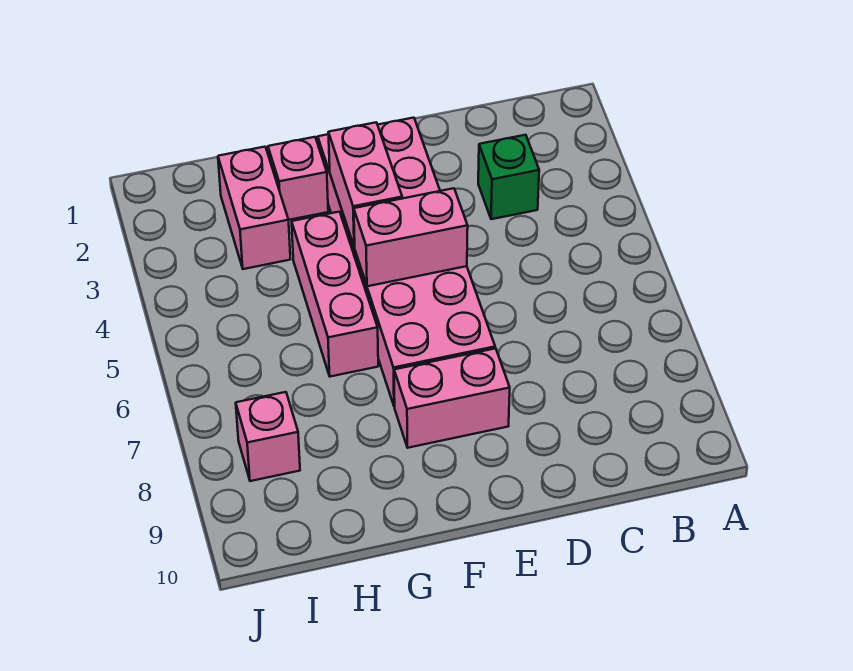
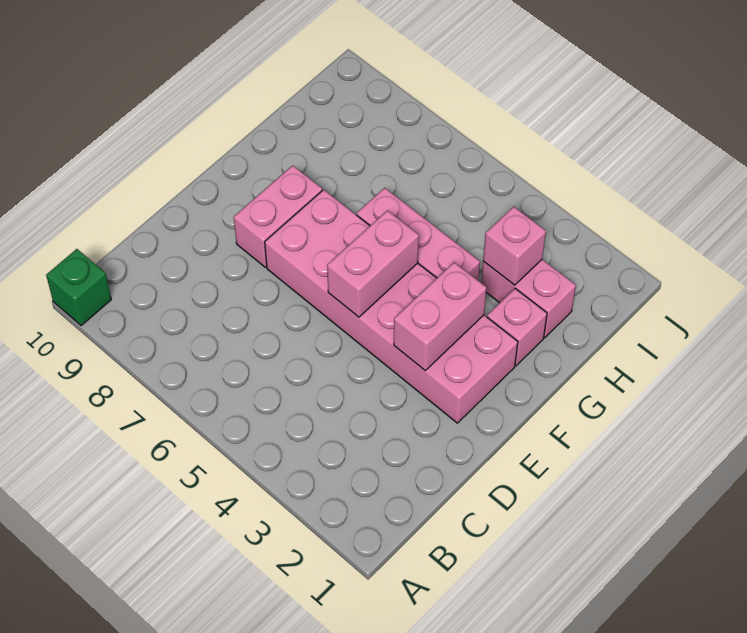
green 1x1 brick [478,135,539,219] -> green 1x1 brick moved to [46,249,111,326]
pink 1x2 brick [328,122,402,247] -> pink 1x2 brick turned to [394,262,486,370]
pink 1x1 brick [236,392,300,481] -> pink 1x1 brick moved to [483,207,546,285]

